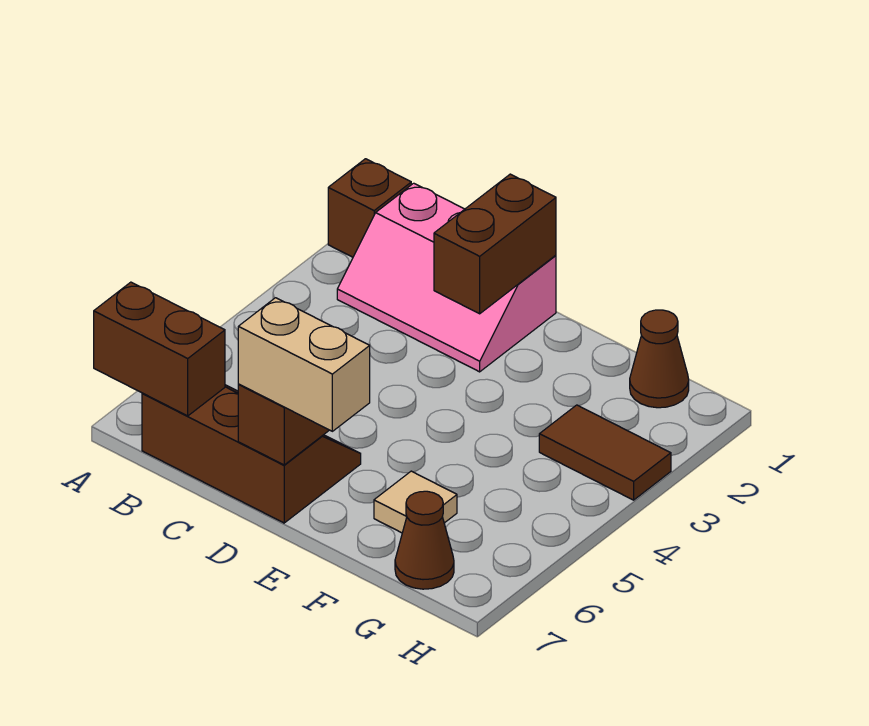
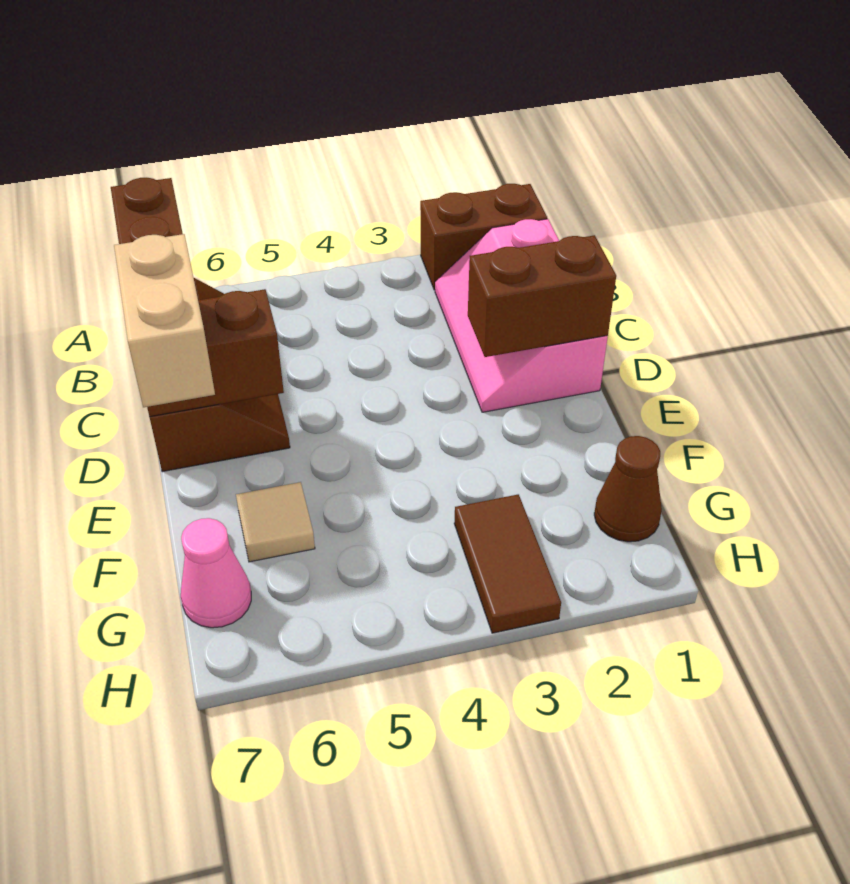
brown 1x1 brick [328,159,411,257] -> brown 1x2 brick [420,184,547,290]
brown 1x1 cone [395,491,454,589] -> pink 1x1 cone [181,518,251,628]

